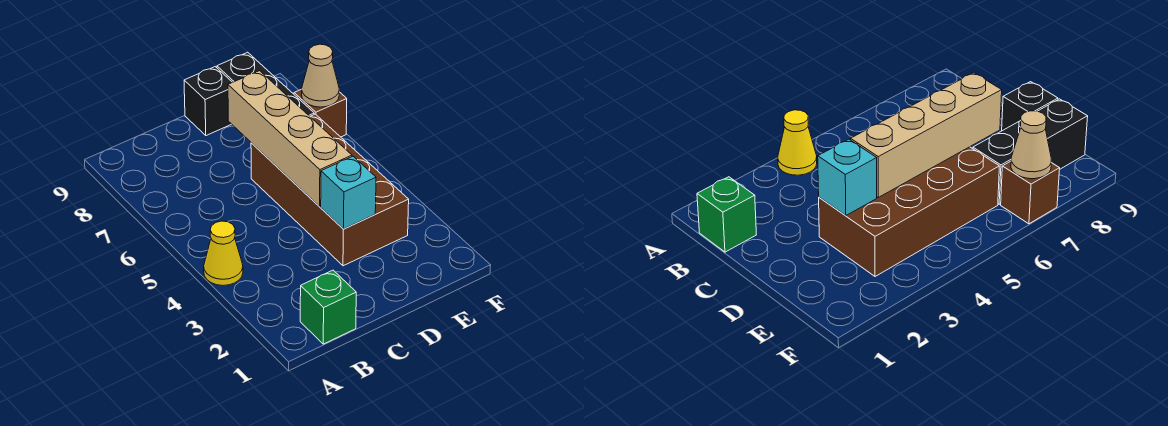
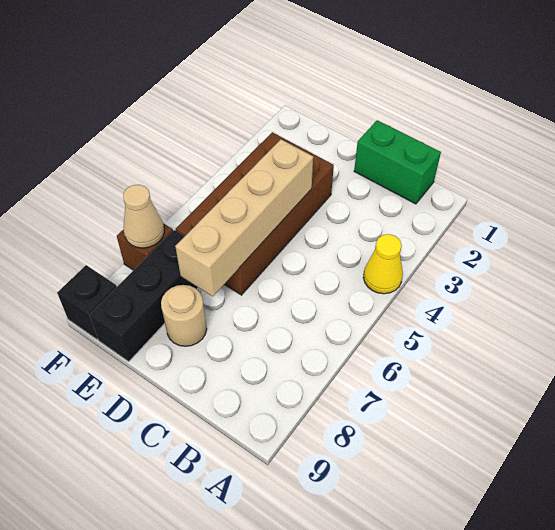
green 1x1 brick [300,270,356,344] -> green 1x2 brick [354,120,441,204]
cyan 1x1 brick [321,156,376,229] -> none
none -> tan 1x1 round brick [161,285,207,346]
black 1x1 brick [184,67,232,136] -> black 1x1 brick moved to [57,265,117,339]

